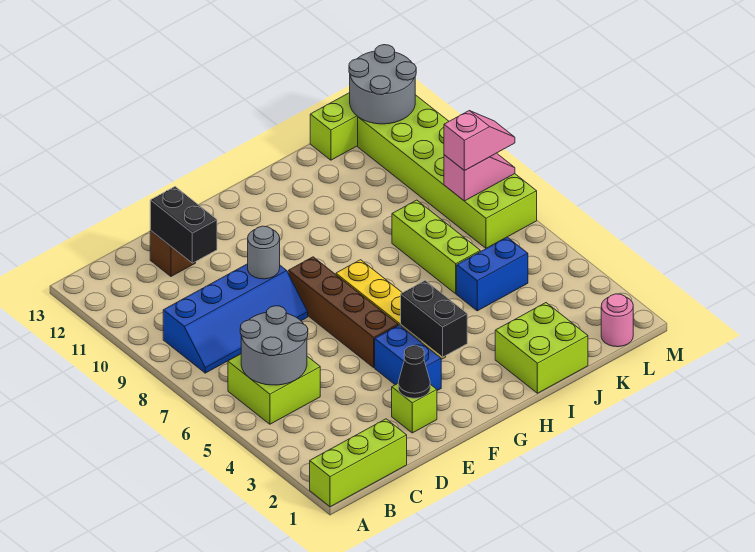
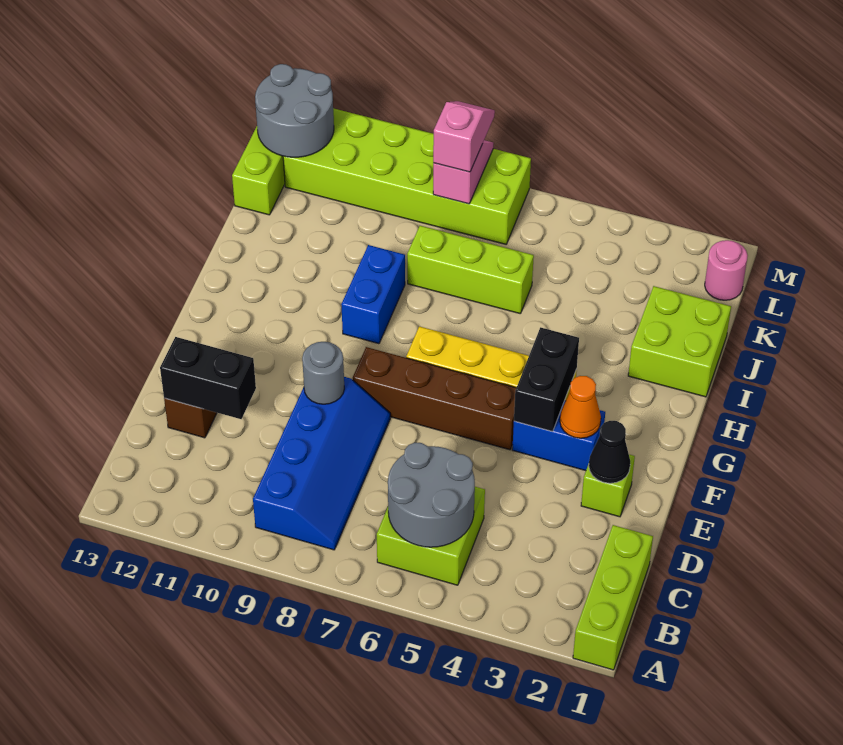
none -> orange 1x1 cone [560,376,601,438]
black 1x2 brick [401,281,467,357] -> black 1x2 brick turned to [514,327,579,432]
blue 1x2 brick [457,237,528,311] -> blue 1x2 brick moved to [341,245,405,344]

